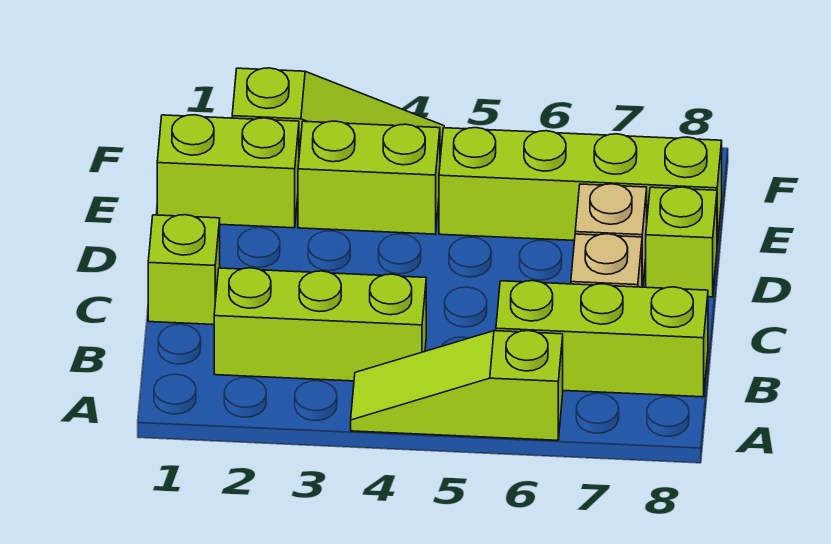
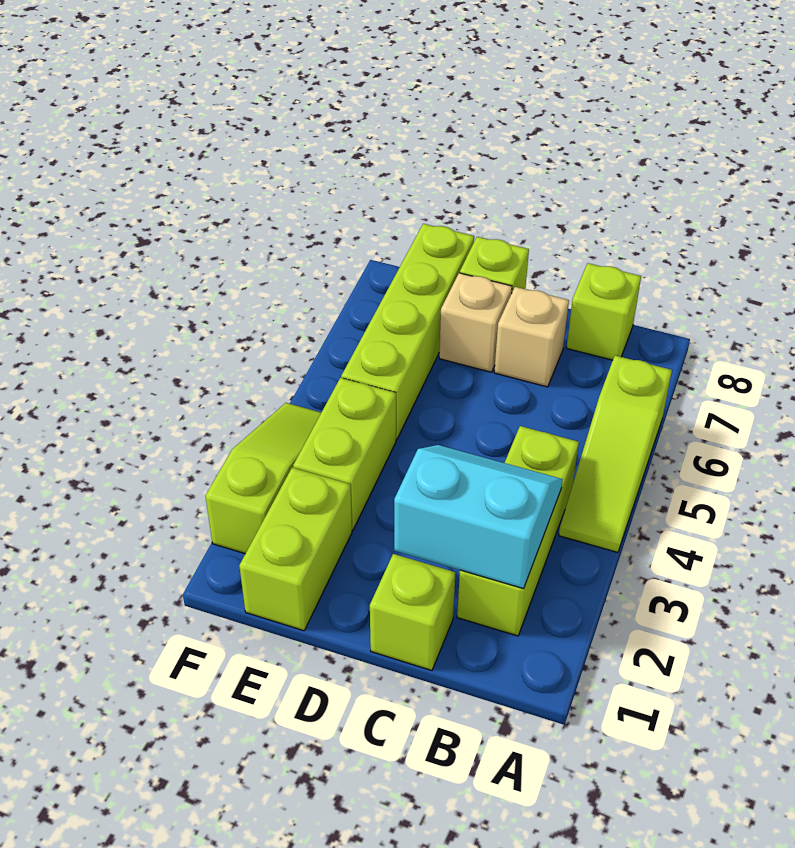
none -> cyan 2x2 slope [394,445,563,589]
lime 1x3 brick [496,281,708,397] -> lime 1x1 brick [567,263,641,360]

